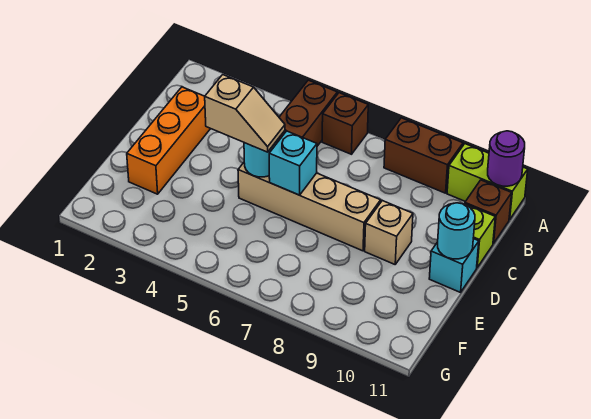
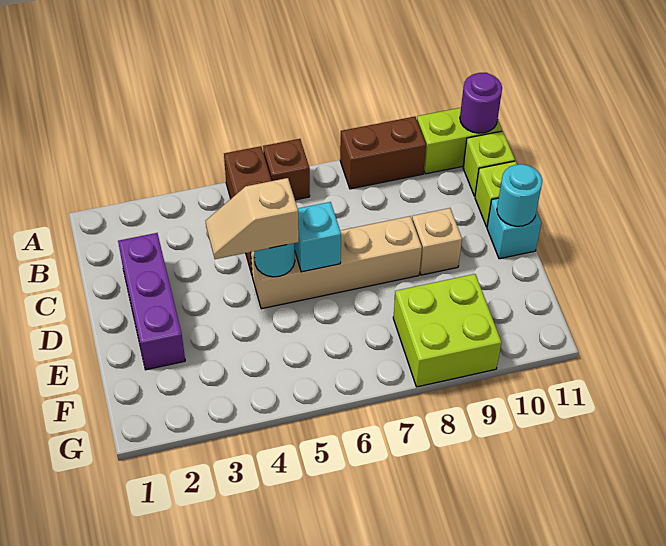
brown 1x1 brick [465,180,512,244] -> lime 1x1 brick [463,131,515,196]
orange 1x3 brick [127,87,210,194] -> purple 1x3 brick [118,233,185,370]
tan 1x2 slope [205,75,285,152] -> tan 1x2 slope turned to [206,178,299,259]
none -> lime 2x2 brick [393,274,502,387]

